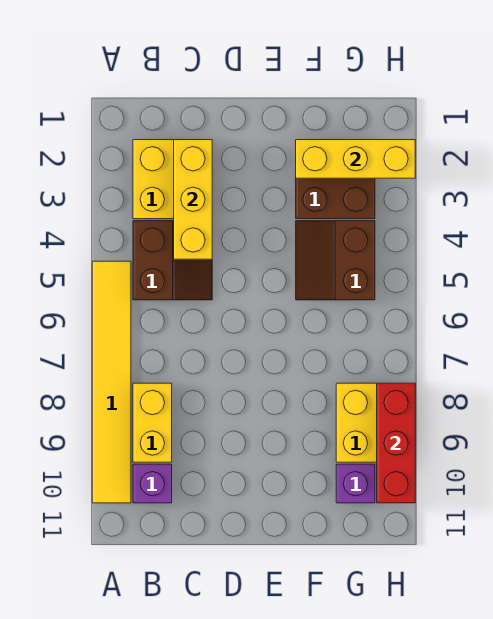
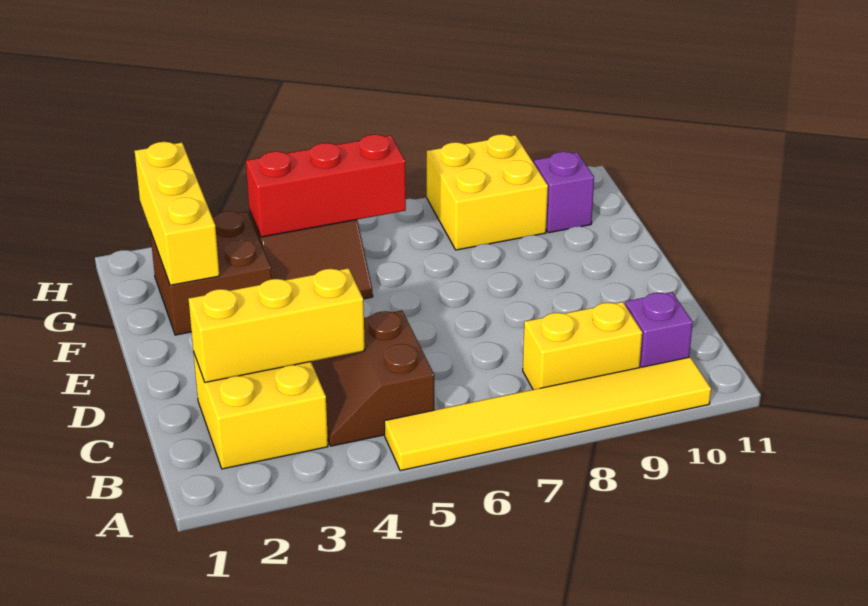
brown 2x2 slope [133,221,212,300] -> brown 2x2 slope turned to [311,311,434,446]
red 1x3 brick [377,383,415,503] -> red 1x3 brick moved to [246,134,406,237]

